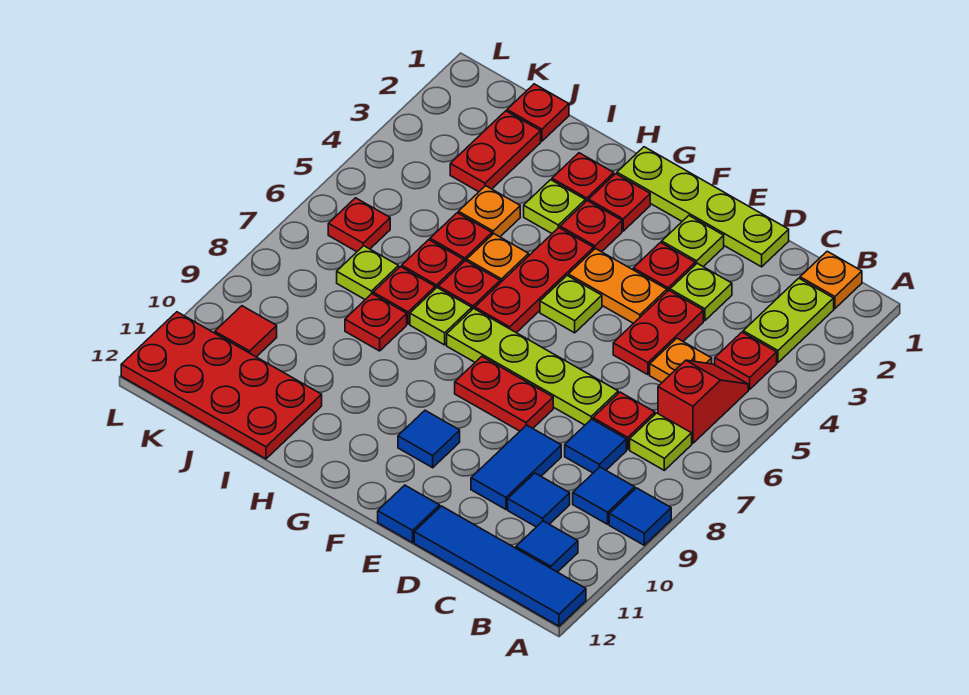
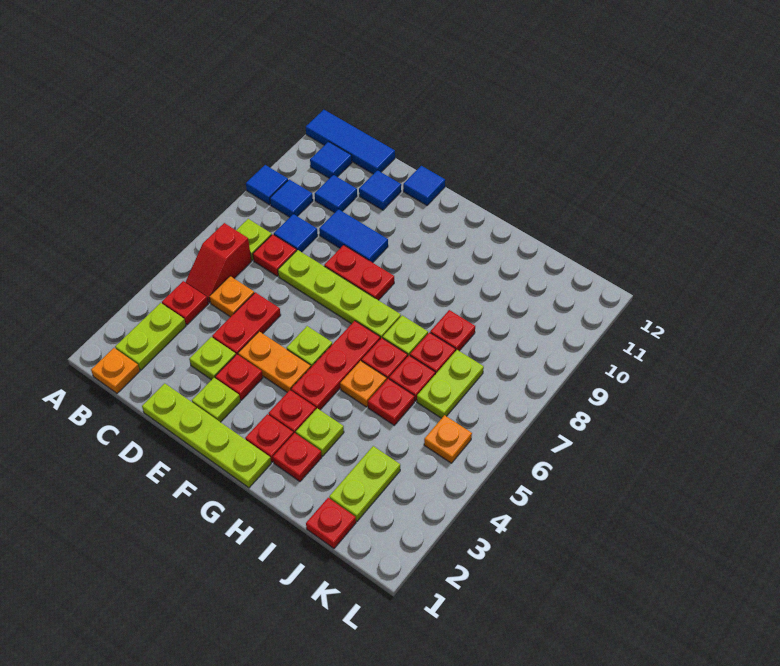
blue 1x4 tile [414,506,586,626] -> blue 1x3 tile [306,110,395,174]
blue 1x2 tile [471,425,561,509] -> blue 1x2 tile turned to [319,209,388,263]
blue 1x1 tile [398,410,460,468] -> blue 1x1 tile moved to [359,170,401,210]
orange 1x1 plate [458,186,520,237] -> orange 1x1 plate moved to [424,415,472,463]
red 2x4 plate [121,312,322,459] -> none
red 1x2 plate [450,111,541,192] -> lime 1x2 plate [329,446,400,521]
lime 1x1 plate [337,246,399,300] -> lime 1x2 plate [417,350,484,418]
red 1x1 plate [328,198,390,252] -> none
red 1x1 tile [215,306,277,357] -> none

